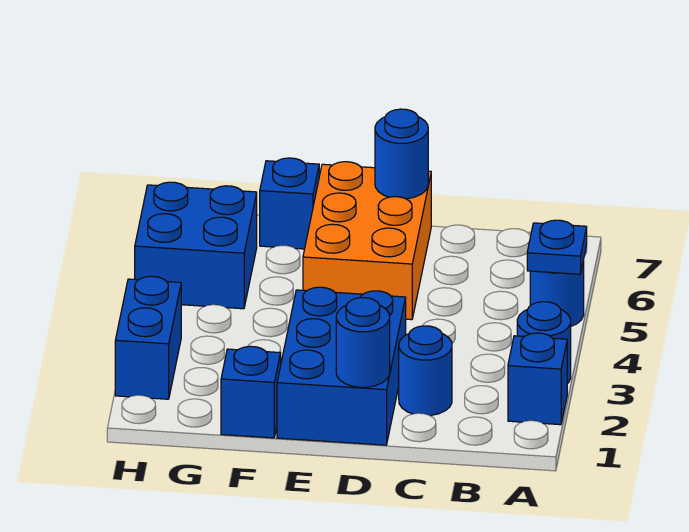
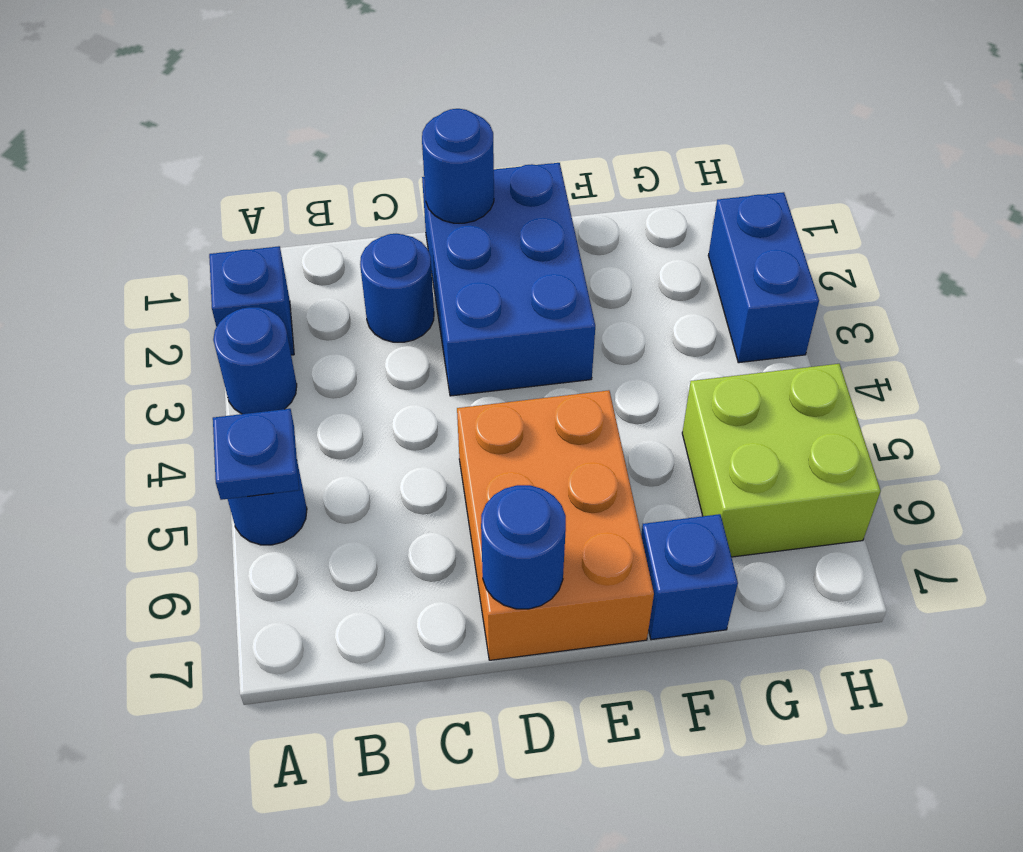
blue 1x1 brick [221,346,281,438] -> none
blue 2x2 brick [135,182,257,309] -> lime 2x2 brick [682,364,881,557]

